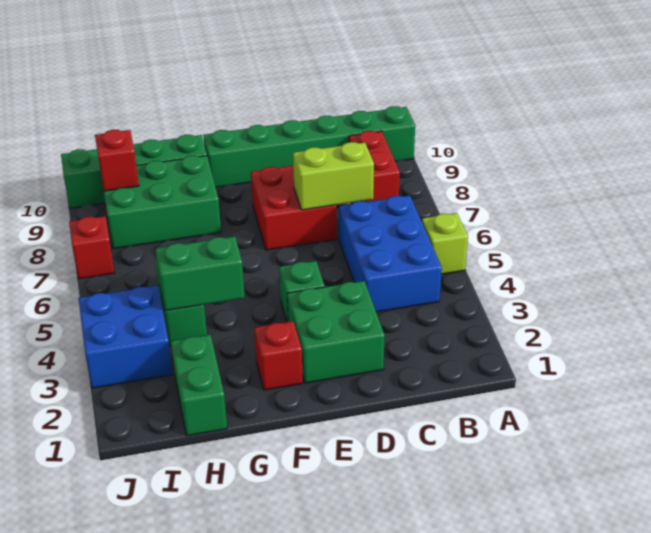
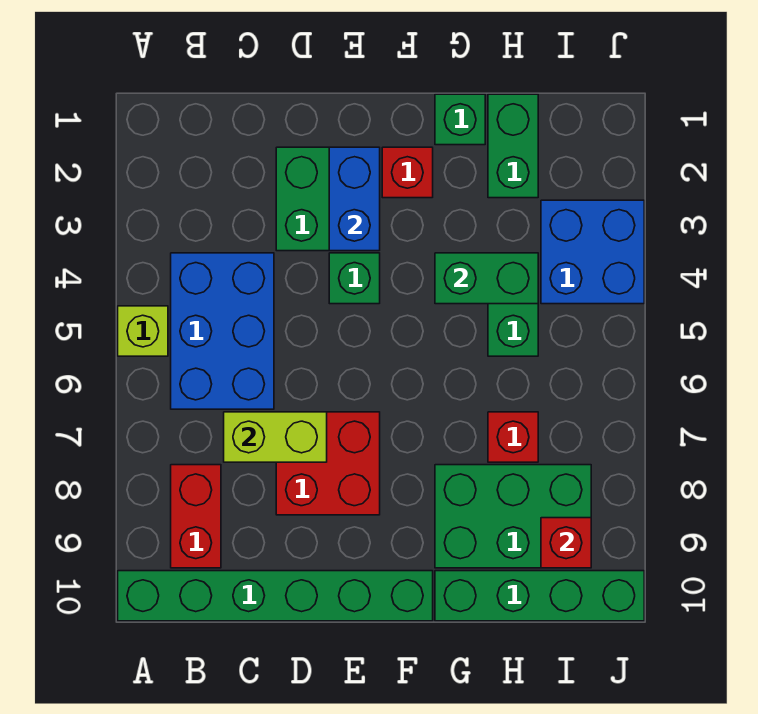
none -> blue 1x2 brick [329,147,380,251]
none -> green 1x1 brick [435,94,485,145]
red 1x1 brick [69,216,114,279] -> red 1x1 brick moved to [488,412,538,462]

